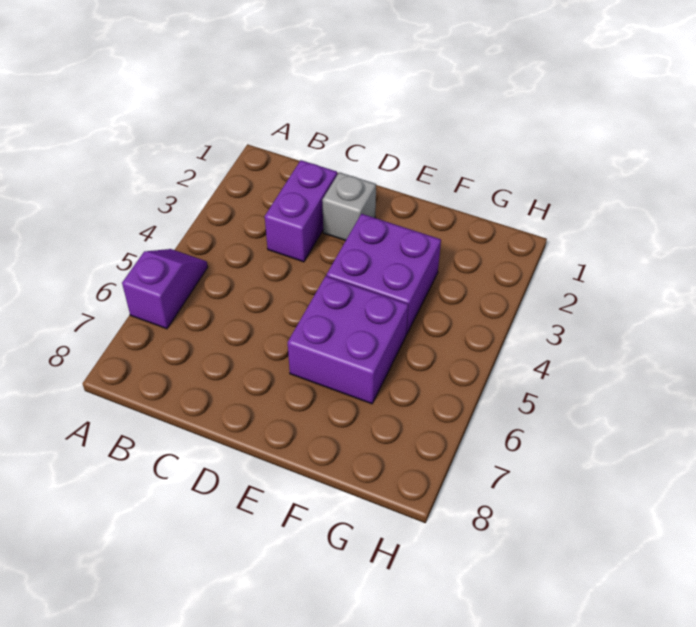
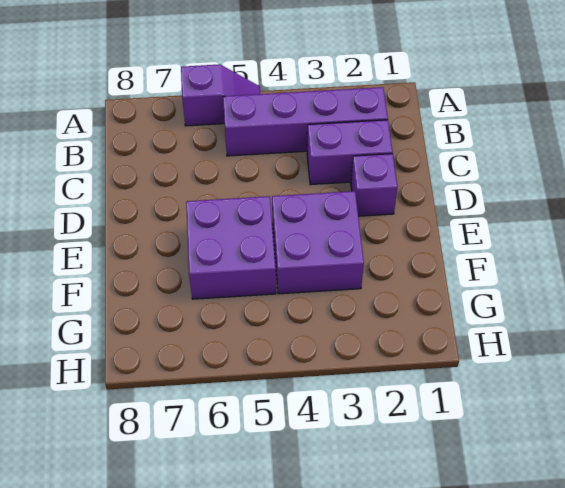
none -> purple 1x4 brick [223,87,388,156]
grey 1x1 brick [322,172,376,241] -> purple 1x1 brick [351,154,398,216]

